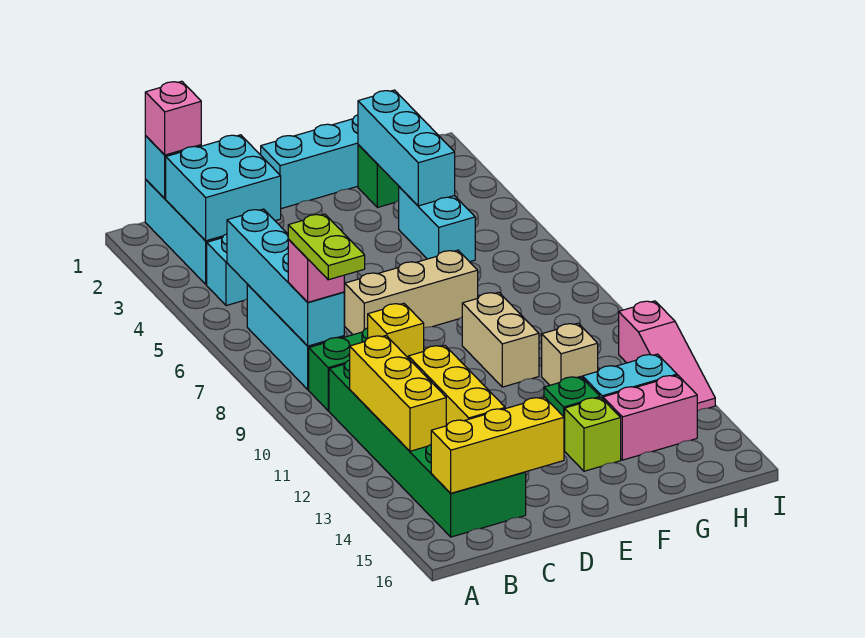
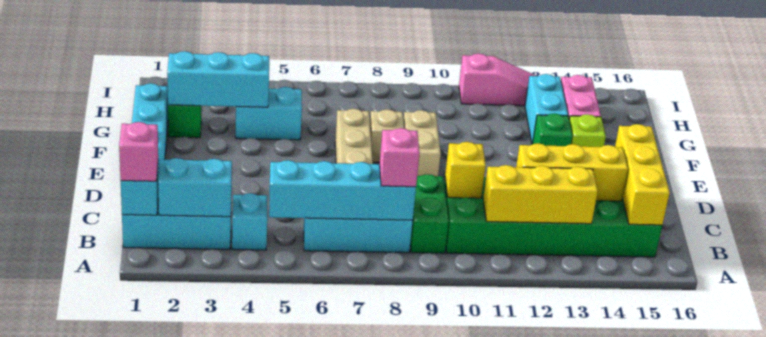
cyan 2x2 brick [166,135,281,241] -> cyan 1x2 brick [158,158,232,217]
lime 1x2 plate [288,214,365,280] -> none
tan 1x2 brick [462,292,539,387] -> tan 1x2 brick turned to [403,110,441,176]
tan 1x1 brick [542,323,598,385] -> tan 1x1 brick moved to [370,109,404,162]

